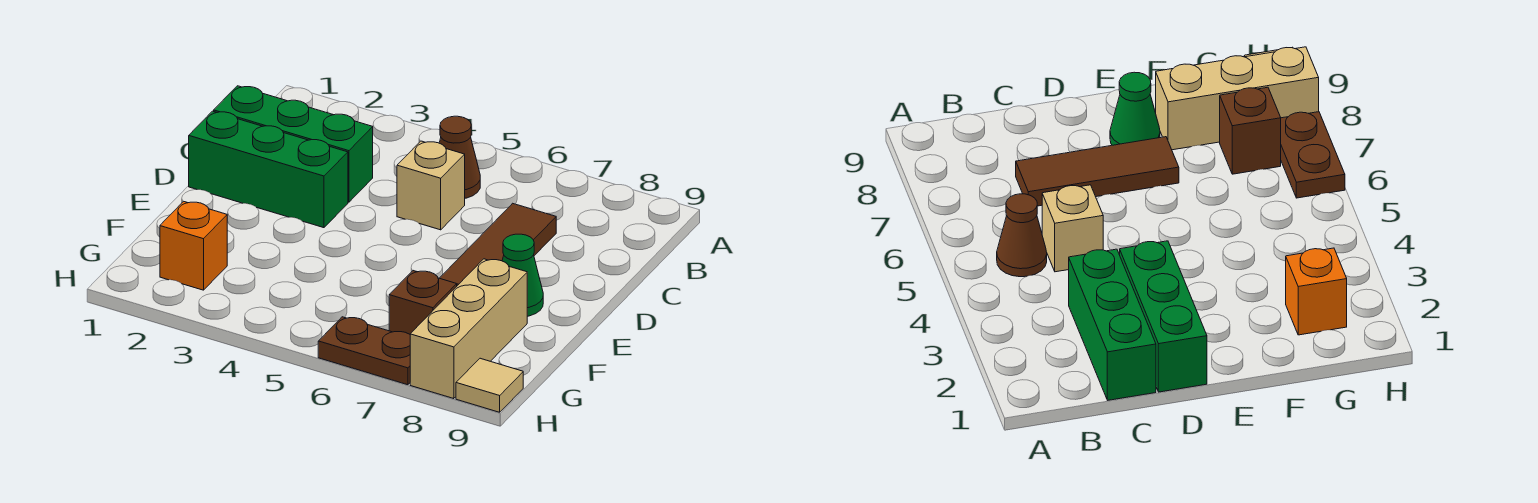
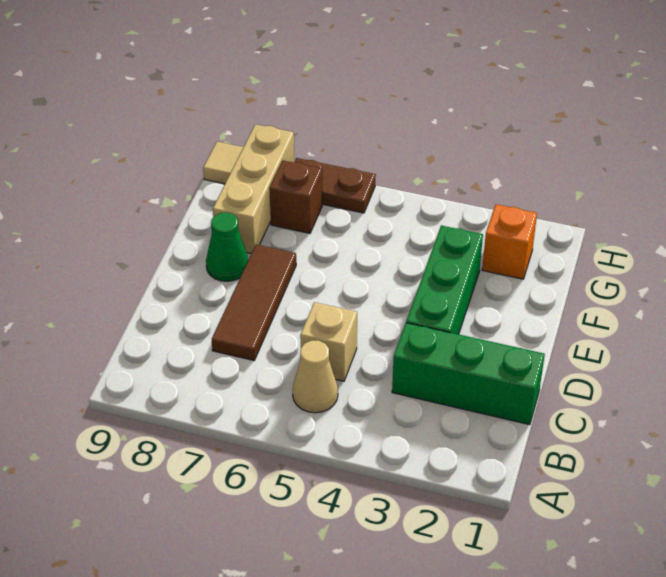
brown 1x1 cone [439,116,480,198] -> tan 1x1 cone [292,341,338,413]
green 1x3 brick [189,111,348,228] -> green 1x3 brick turned to [406,225,483,334]

